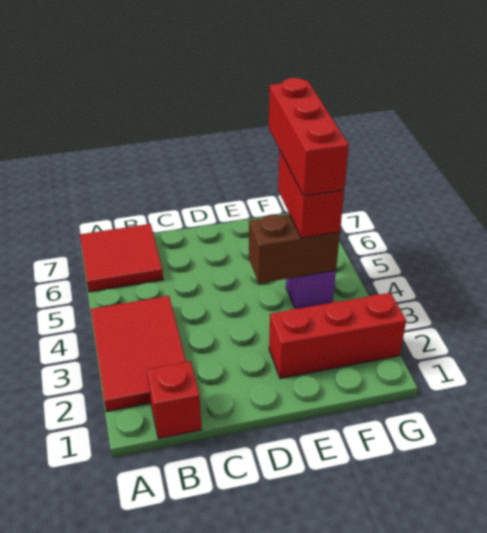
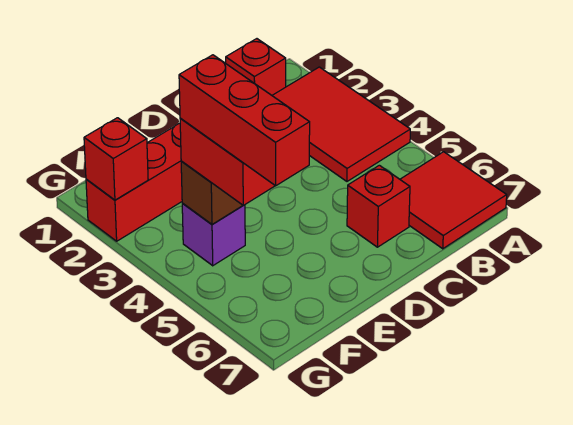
none -> red 1x1 brick [347,165,410,247]
none -> red 1x1 brick [84,118,148,200]

